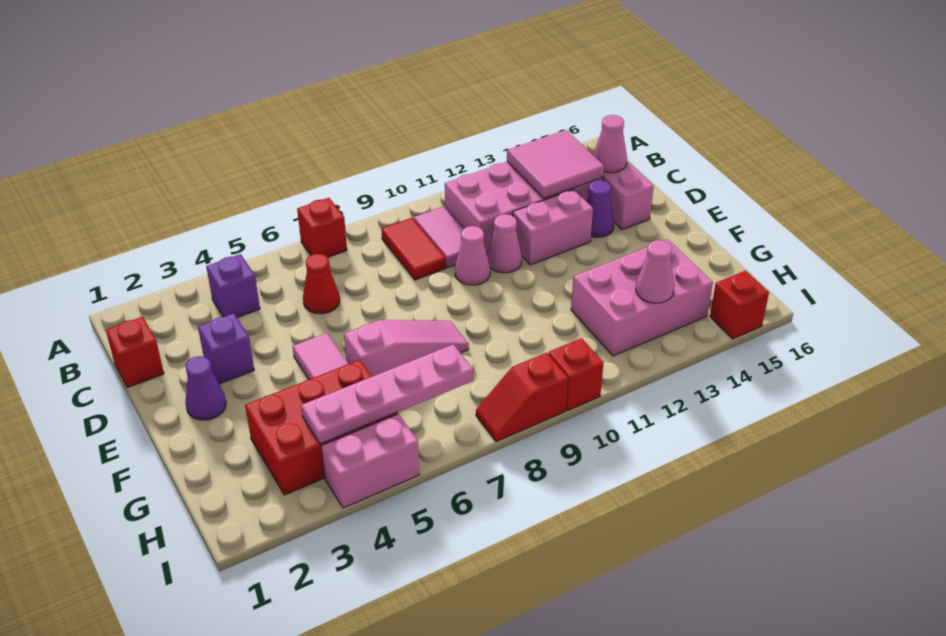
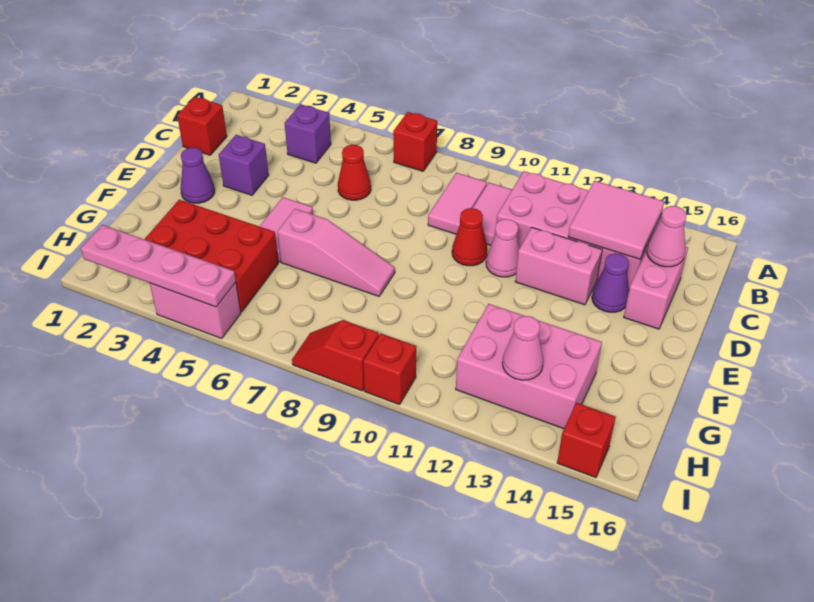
red 1x2 tile [381,218,446,280] -> pink 1x2 tile [428,173,487,234]
pink 1x1 cone [455,226,490,285] -> red 1x1 cone [452,208,487,266]
pink 1x4 plate [301,344,473,444] -> pink 1x4 plate moved to [81,225,236,307]

